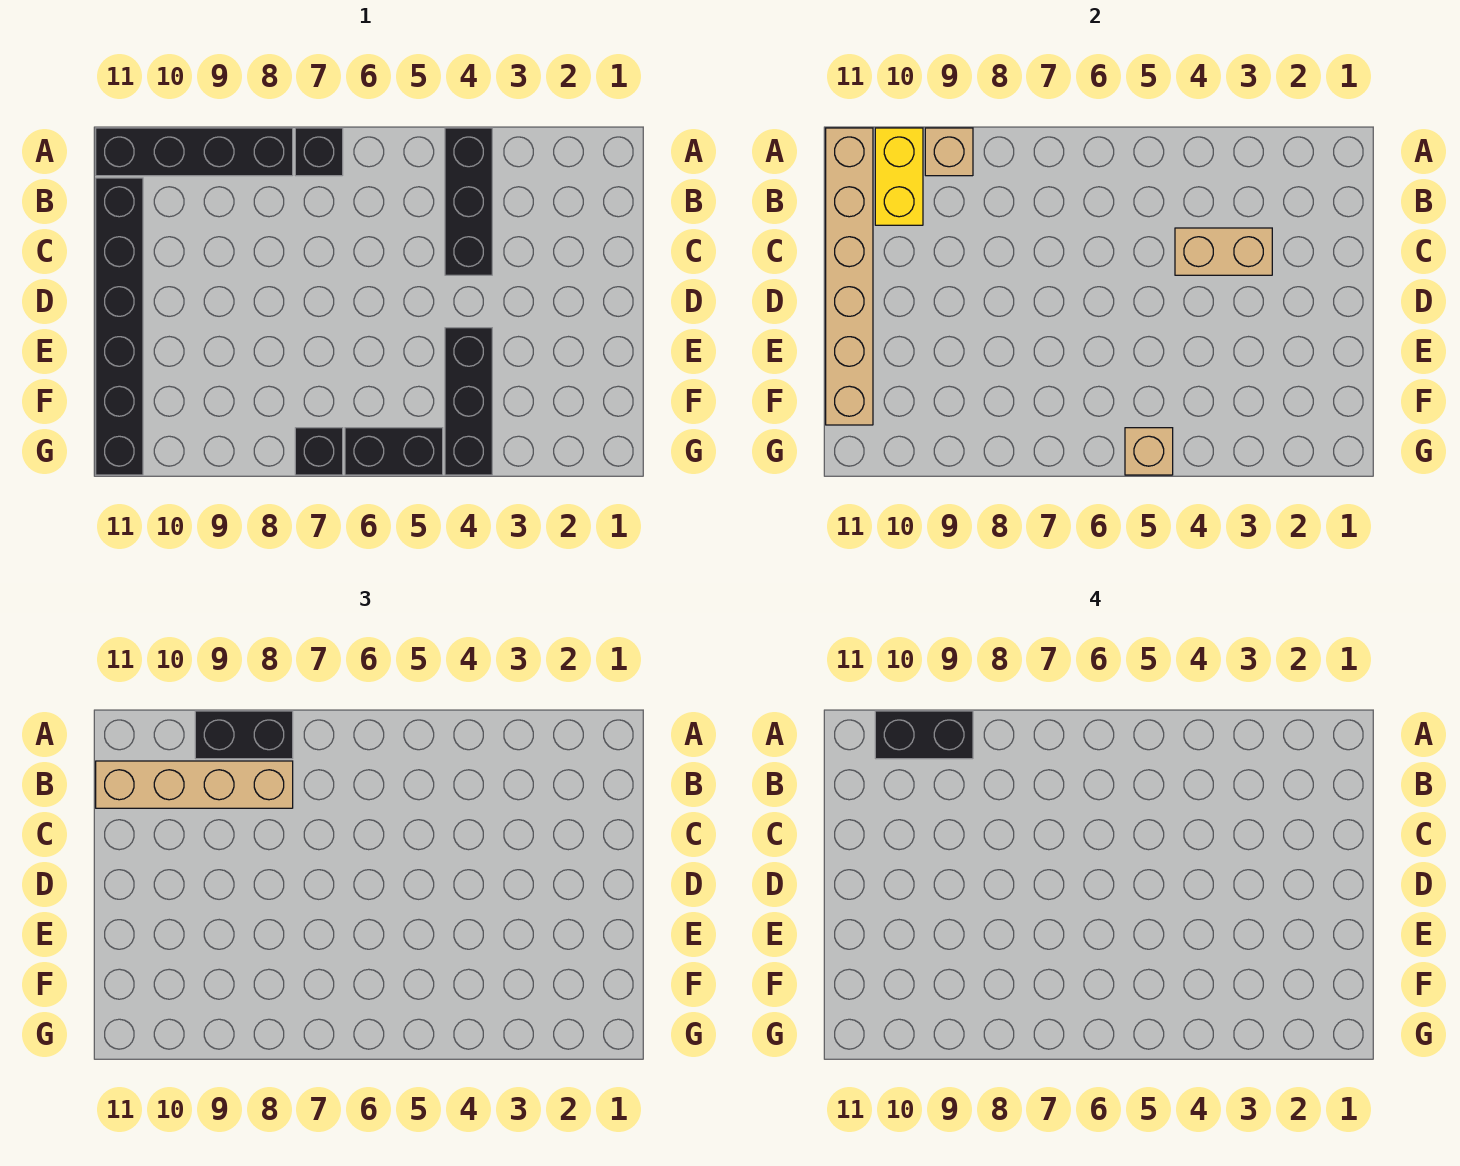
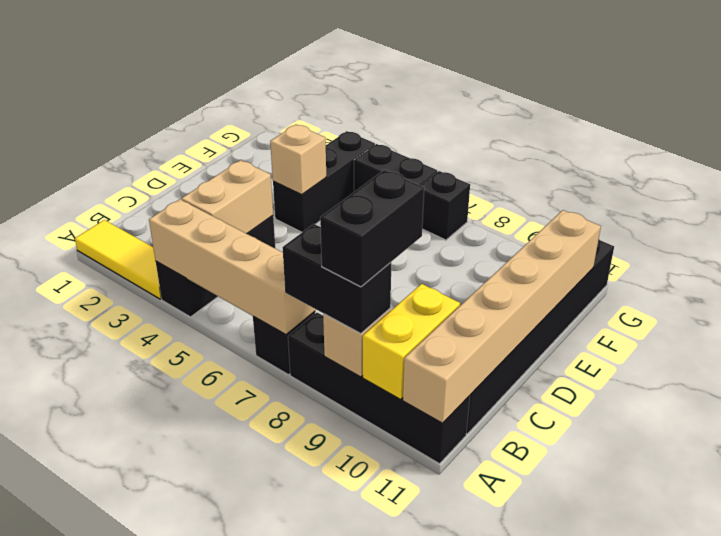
none -> yellow 1x3 tile [75,220,161,299]
black 1x2 brick [875,711,973,759] -> black 1x2 brick turned to [320,170,424,287]
tan 1x4 brick [96,761,293,808] -> tan 1x4 brick moved to [149,199,315,334]
tan 1x2 brick [1175,228,1272,275] -> tan 1x2 brick turned to [182,160,273,234]
tan 1x1 brick [1125,428,1173,475] -> tan 1x1 brick moved to [270,125,326,195]

